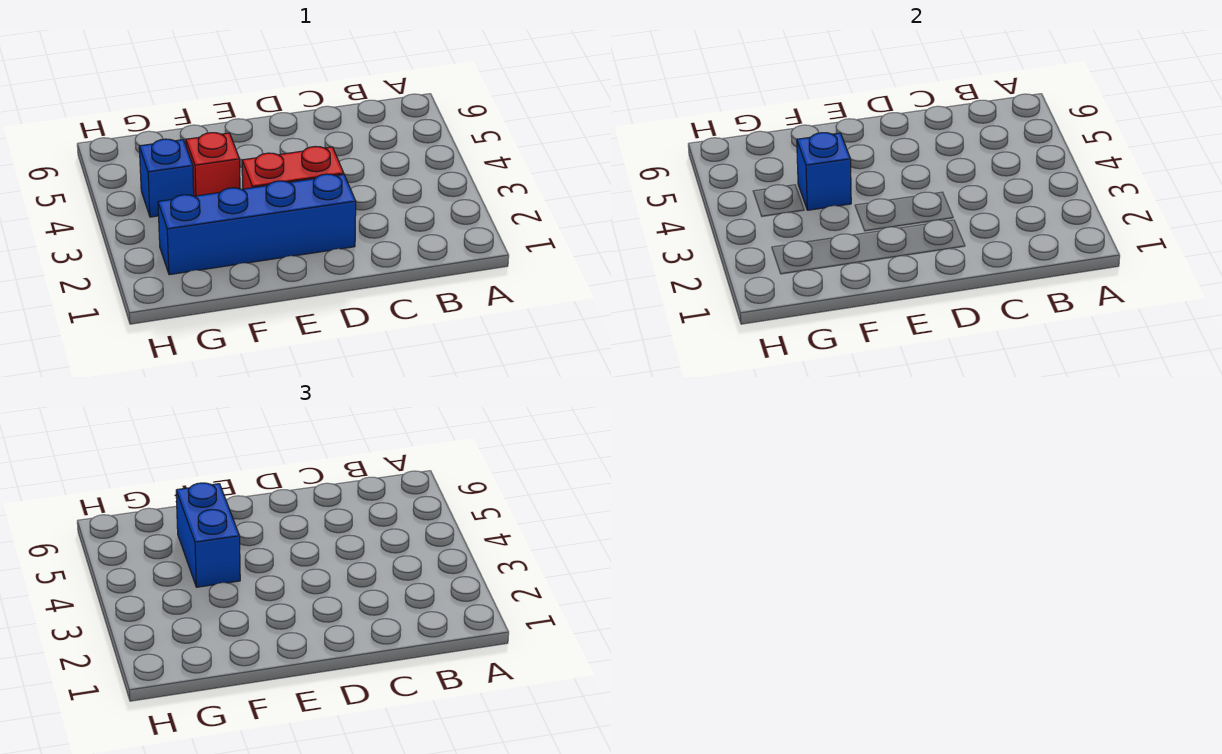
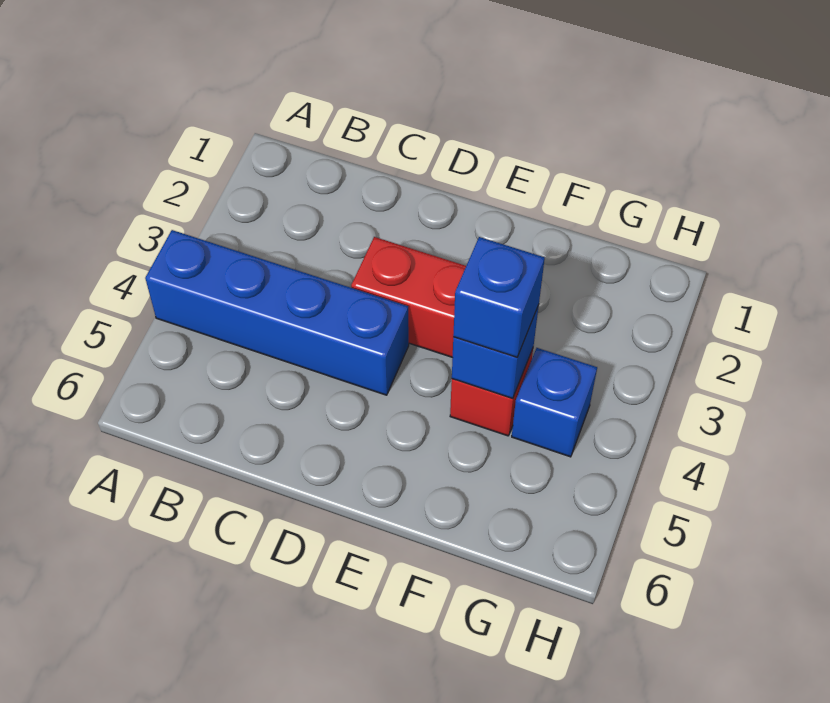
blue 1x4 brick [158,174,356,275] -> blue 1x4 brick moved to [145,230,409,395]
blue 1x2 brick [176,483,240,587] -> blue 1x1 brick [453,237,545,357]

